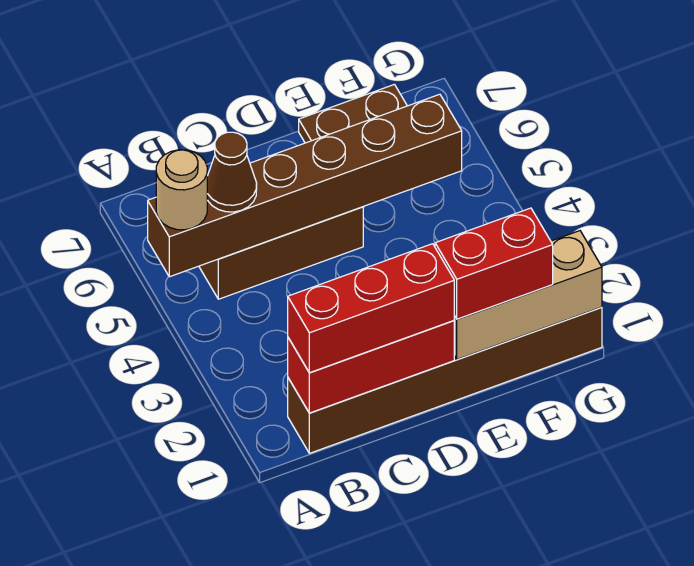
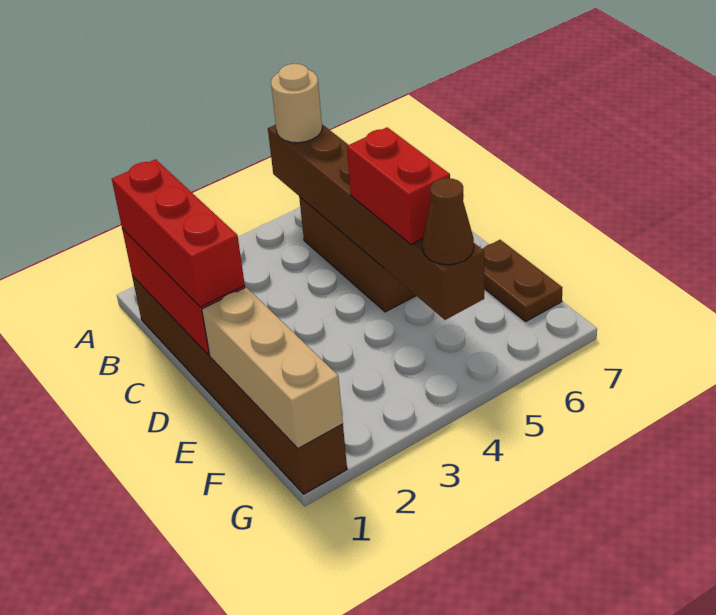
brown 1x1 cone [207,132,257,212] -> brown 1x1 cone moved to [422,178,474,265]
red 1x2 brick [435,208,553,319] -> red 1x2 brick moved to [347,127,450,244]

